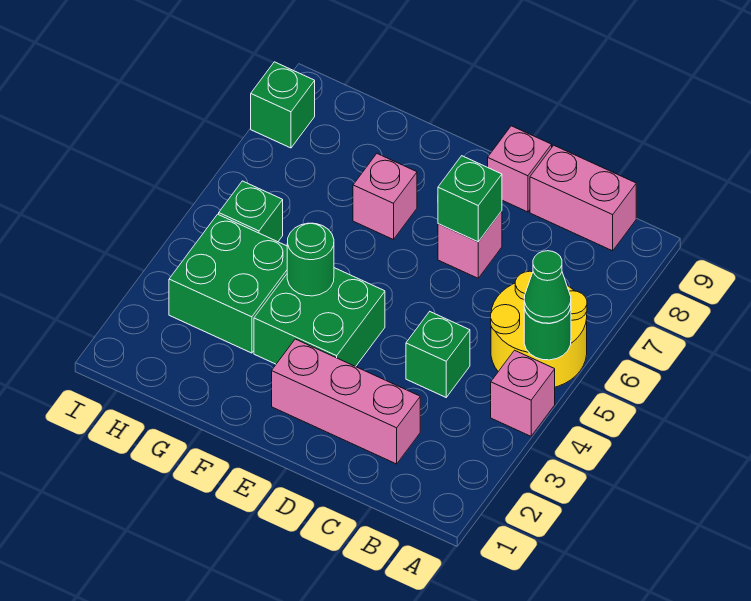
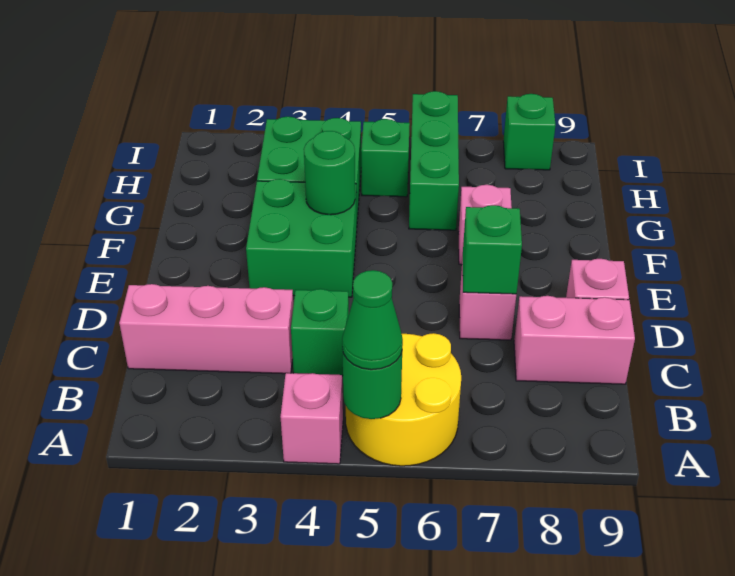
pink 1x2 brick [530,145,636,251] -> pink 1x2 brick turned to [514,296,635,384]
pink 1x3 brick [272,339,420,464] -> pink 1x3 brick turned to [119,284,293,374]
none -> green 1x3 brick [409,91,459,230]

